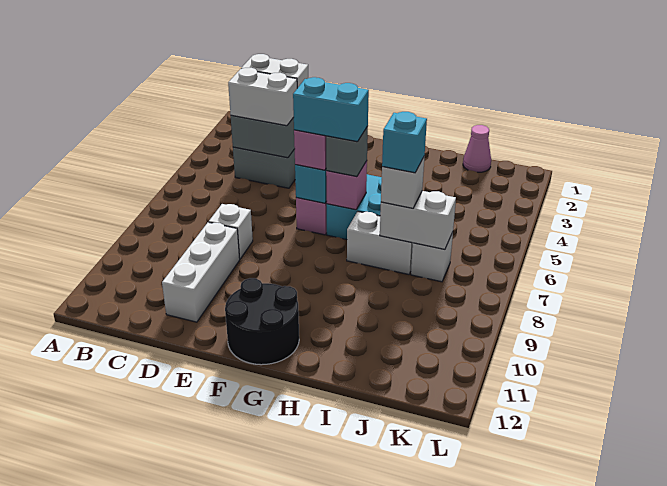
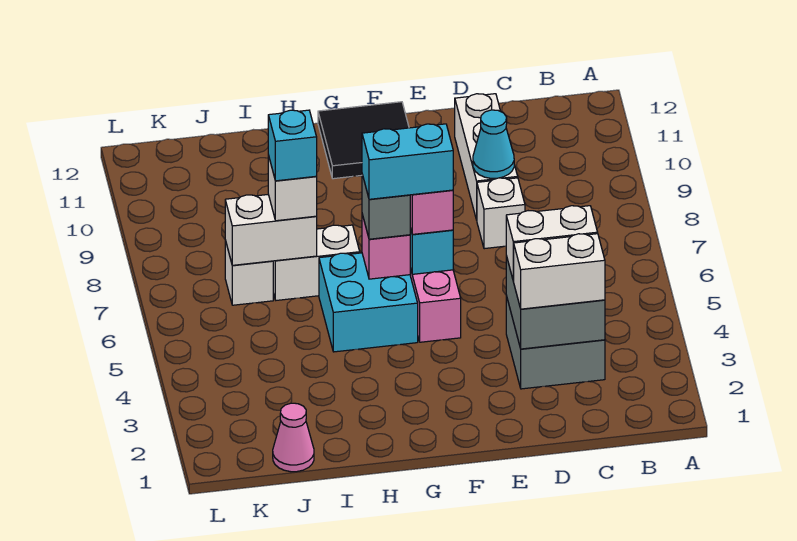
none -> cyan 1x1 cone [473,110,514,178]
black 2x2 round brick [225,278,299,365] -> black 2x2 tile [318,102,409,179]

